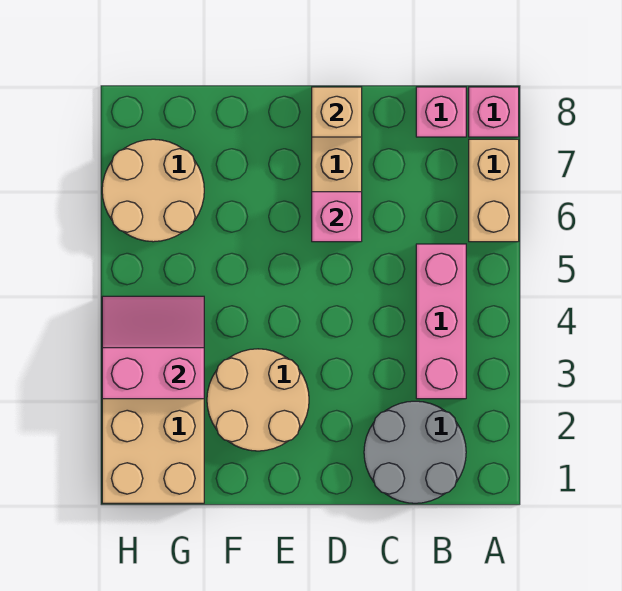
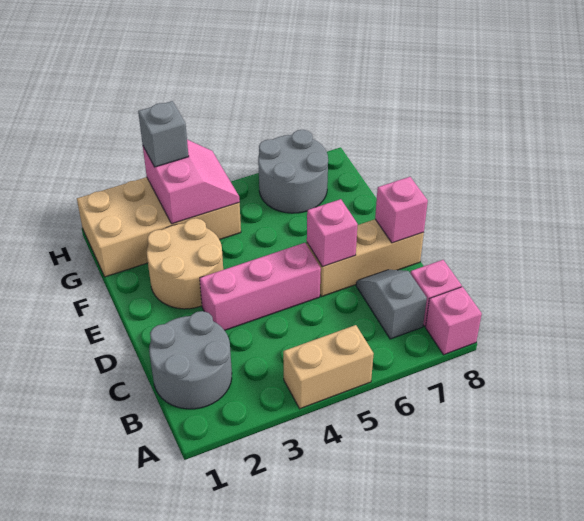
tan 1x2 brick [469,139,519,242] -> tan 1x2 brick moved to [283,325,374,409]
pink 1x3 brick [416,244,466,399] -> pink 1x3 brick moved to [200,243,321,330]
none -> grey 1x2 slope [356,270,427,339]
tan 1x1 brick [312,87,362,137] -> pink 1x1 brick [375,177,428,243]
tan 2x2 round brick [102,139,204,242] -> grey 2x2 round brick [258,130,328,213]
none -> grey 1x1 brick [138,101,189,167]

